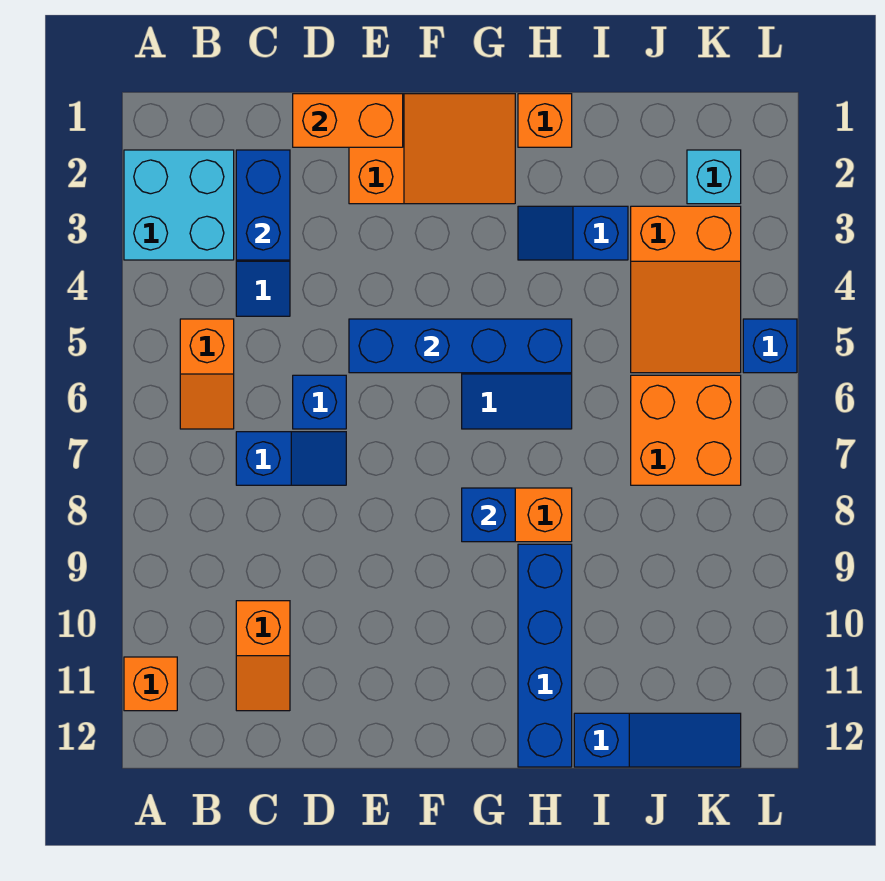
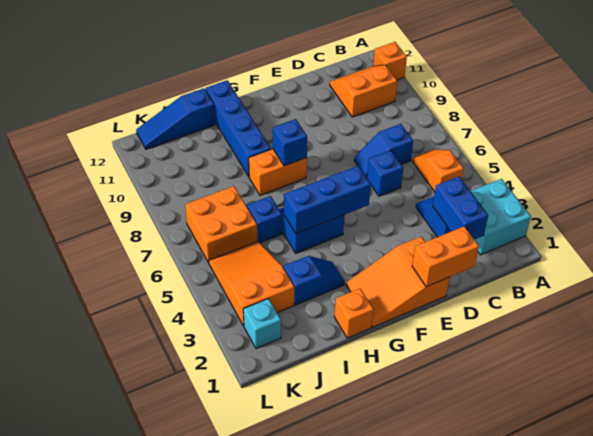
orange 1x2 slope [236,601,290,711] -> orange 2x2 slope [330,65,397,117]
blue 1x4 brick [349,319,572,373] -> blue 1x3 brick [284,166,371,234]
blue 1x1 brick [743,319,797,373] -> blue 1x1 brick moved to [247,196,282,243]

